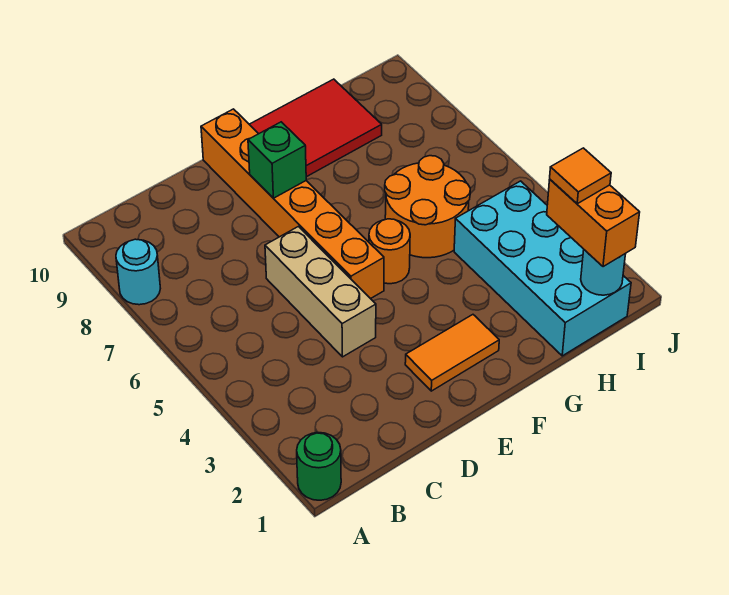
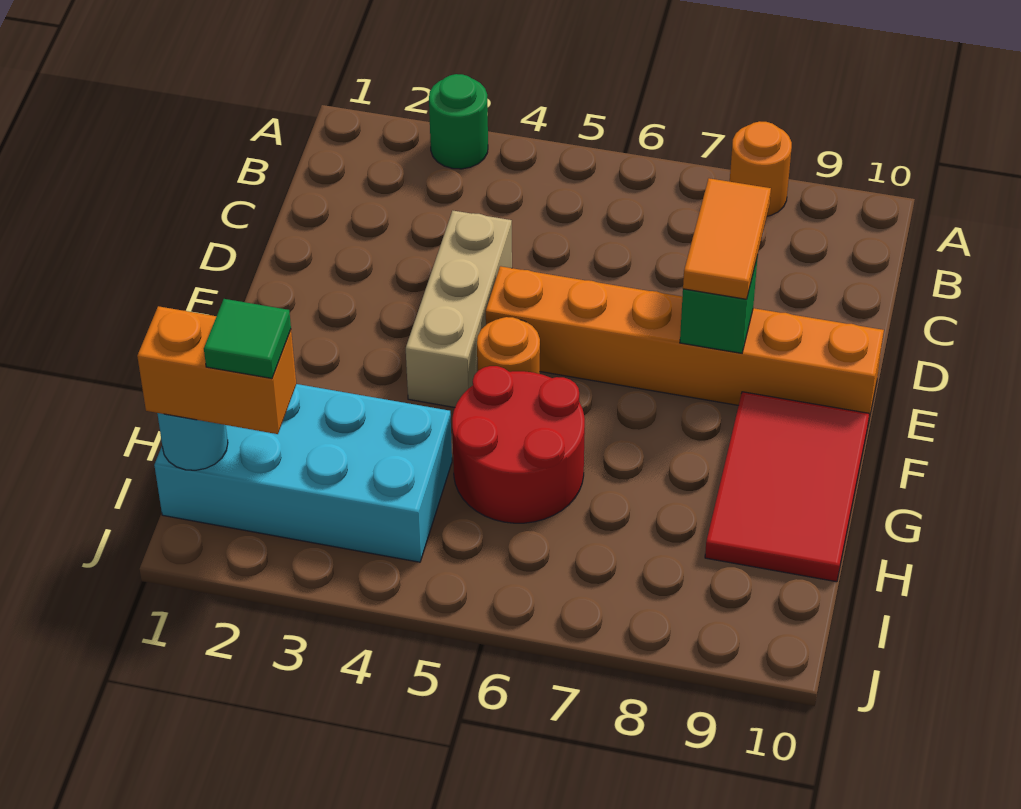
green 1x1 round brick [297,433,341,500] -> green 1x1 round brick moved to [429,74,488,169]
cyan 1x1 round brick [116,239,160,305] -> orange 1x1 round brick [730,121,792,216]
tan 1x3 brick [265,227,376,357] -> tan 1x3 brick turned to [406,211,512,407]
orange 1x2 tile [405,315,499,391] -> orange 1x2 tile moved to [683,178,771,299]
orange 2x2 round brick [385,156,470,258] -> red 2x2 round brick [452,366,585,523]
orange 1x1 tile [550,148,611,204] -> green 1x1 tile [204,299,291,378]

